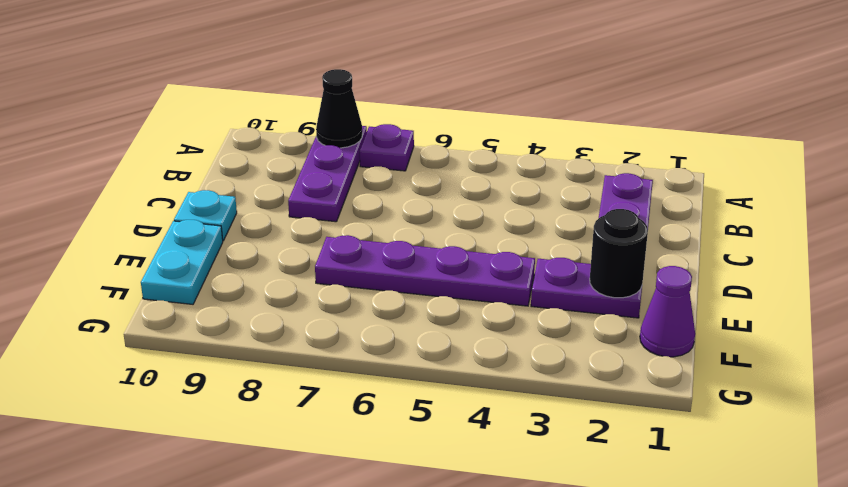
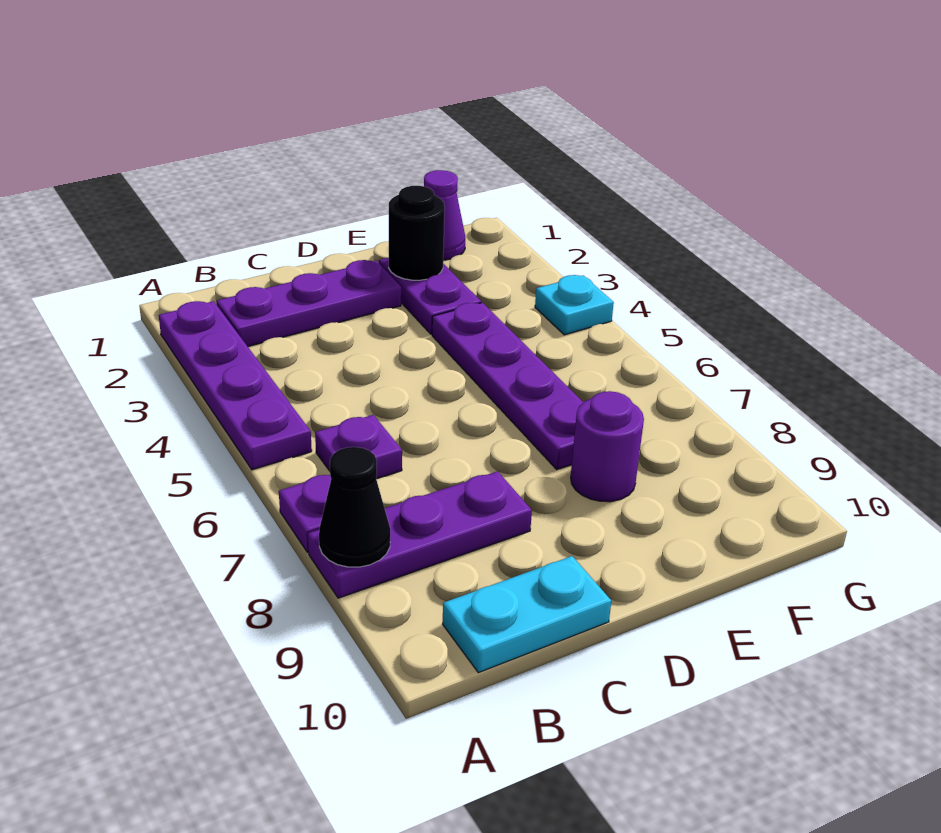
none -> purple 1x4 plate [159,301,312,470]
none -> purple 1x1 plate [315,415,402,479]
cyan 1x1 plate [174,190,237,241] -> cyan 1x1 plate moved to [535,275,614,335]
none -> purple 1x1 round brick [571,391,644,502]
cyan 1x2 plate [141,220,223,304] -> cyan 1x2 plate moved to [443,556,611,673]

